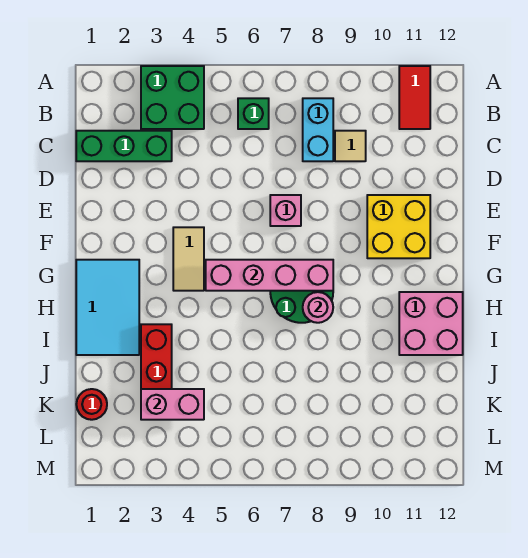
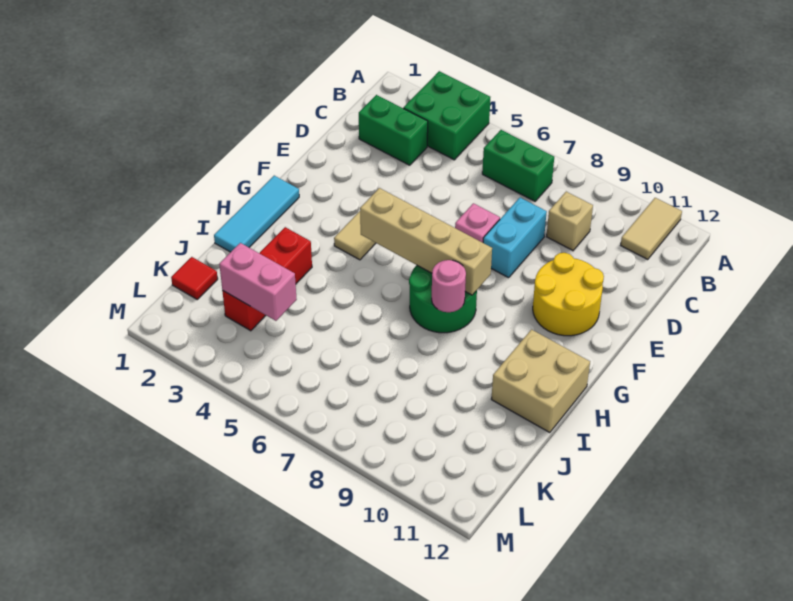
red 1x2 tile [399,66,430,129] -> tan 1x2 tile [621,198,682,260]
green 1x1 brick [238,98,269,129] -> green 1x2 brick [482,130,554,201]
cyan 1x2 brick [303,98,333,161] -> cyan 1x2 brick moved to [483,198,547,278]
green 1x3 brick [76,131,172,161] -> green 1x2 brick [359,95,428,165]
tan 1x1 tile [335,131,366,161] -> tan 1x1 brick [546,192,593,251]
yellow 2x2 brick [367,195,430,258] -> yellow 2x2 round brick [533,253,604,336]
cyan 2x3 tile [76,260,139,355] -> cyan 1x3 tile [214,176,299,252]
pink 1x4 brick [206,260,333,291] -> tan 1x4 brick [360,188,492,295]
pink 2x2 brick [399,292,463,355] -> tan 2x2 brick [491,330,590,433]
red 1x1 round brick [76,389,107,420] -> red 1x1 tile [171,257,218,299]

